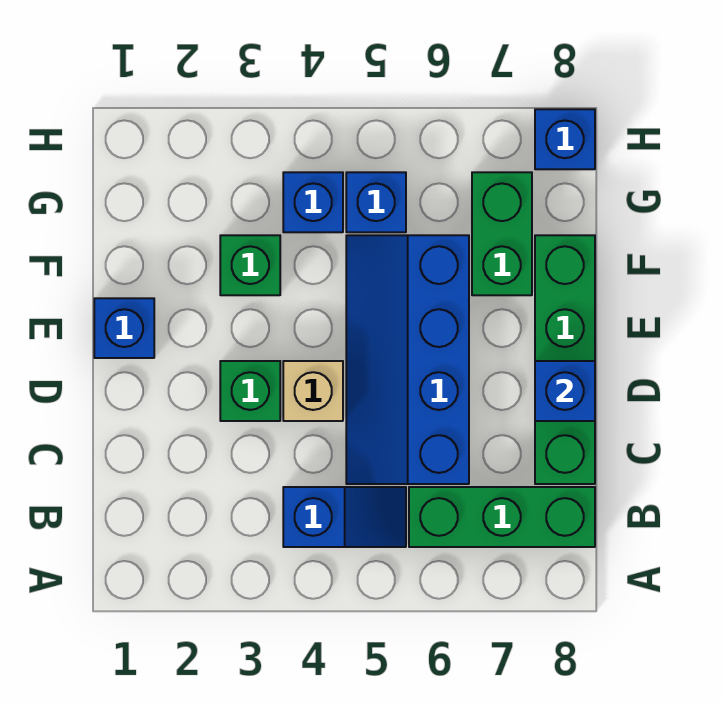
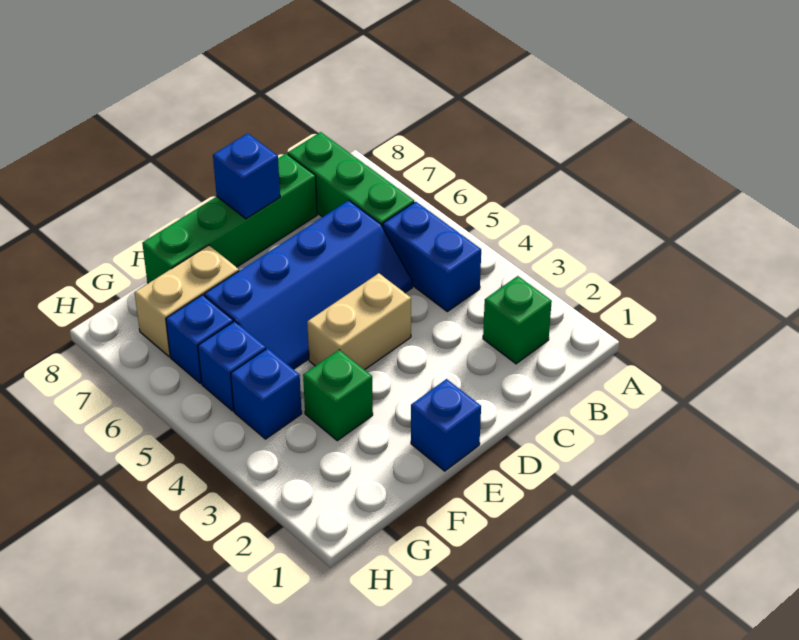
blue 1x2 slope [283,487,406,547] -> blue 1x2 brick [383,202,481,312]
green 1x1 brick [220,361,280,421] -> green 1x1 brick moved to [483,276,552,364]
tan 1x1 brick [283,361,343,421] -> tan 1x2 brick [307,273,411,370]
green 1x2 brick [472,172,532,295] -> tan 1x2 brick [135,245,239,357]
blue 1x1 brick [535,109,595,169] -> blue 1x1 brick moved to [166,295,233,383]

